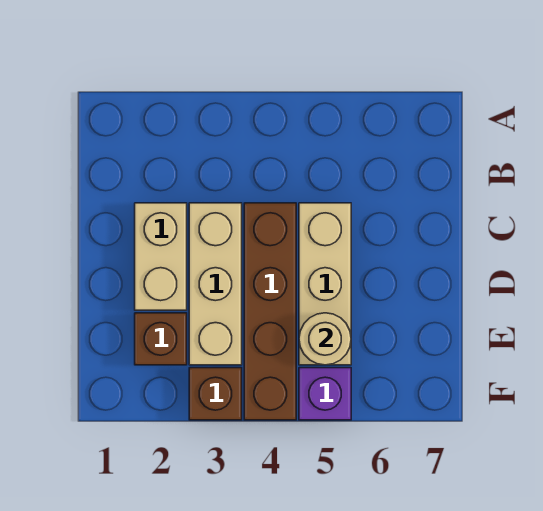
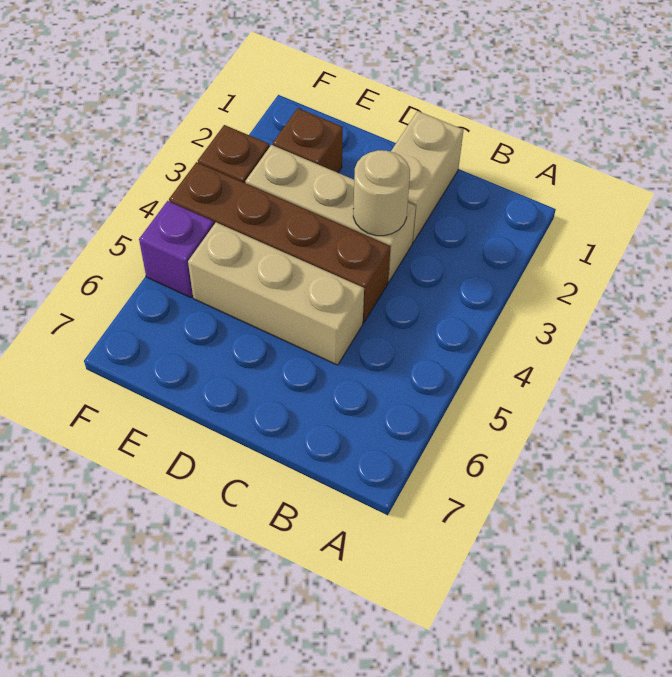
tan 1x2 brick [135,203,187,310] -> tan 1x2 brick turned to [391,111,463,242]
tan 1x1 round brick [299,313,351,365] -> tan 1x1 round brick moved to [353,150,410,236]

